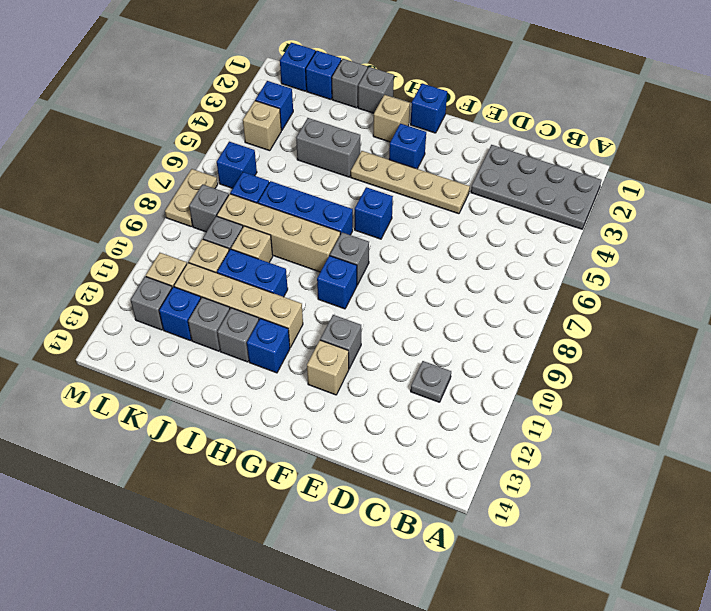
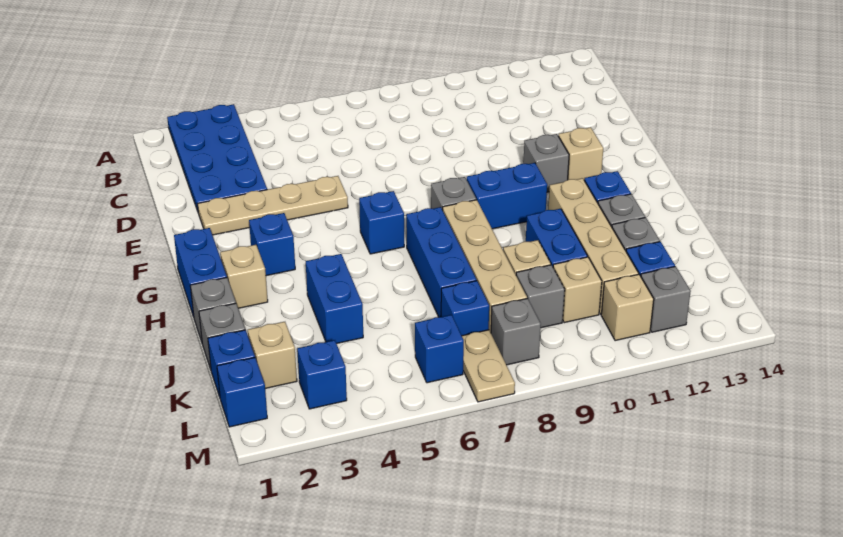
grey 2x4 plate [471,145,601,229] -> blue 2x4 plate [167,104,267,211]
grey 1x1 plate [411,361,451,402] -> none
tan 1x4 plate [351,151,470,214] -> tan 1x4 plate turned to [197,176,348,235]
blue 1x1 brick [411,83,447,133] -> blue 1x2 brick [174,228,227,317]
blue 1x1 brick [317,256,357,309] -> blue 1x2 brick [467,163,547,229]
grey 1x2 brick [296,118,360,177] -> blue 1x2 brick [306,254,363,344]
tan 1x1 brick [243,101,281,151] -> tan 1x1 brick moved to [248,322,297,388]
tan 1x2 plate [165,169,218,226] -> tan 1x2 plate turned to [462,330,515,402]

